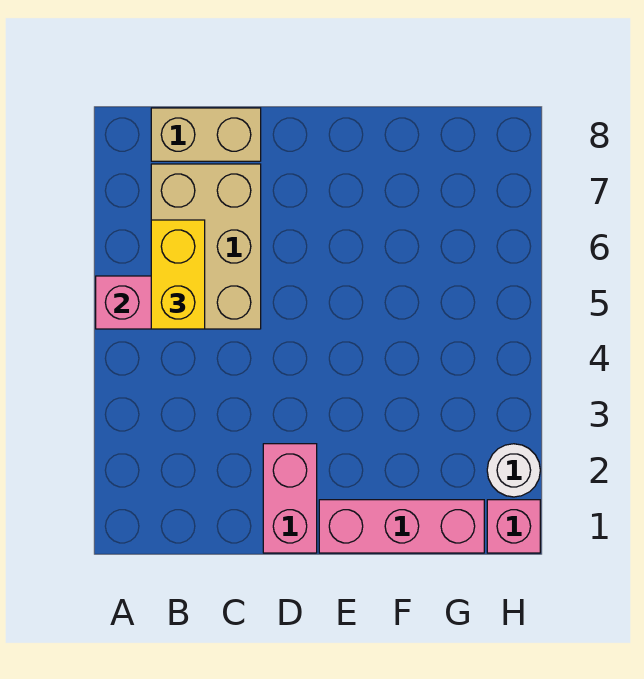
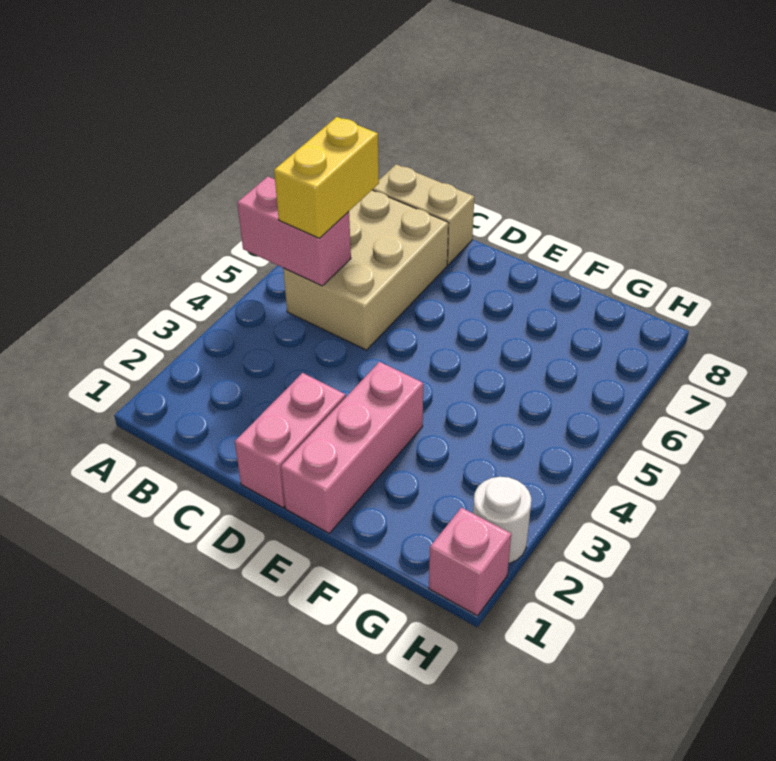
pink 1x3 brick [319,500,484,553] -> pink 1x3 brick turned to [281,362,423,533]

